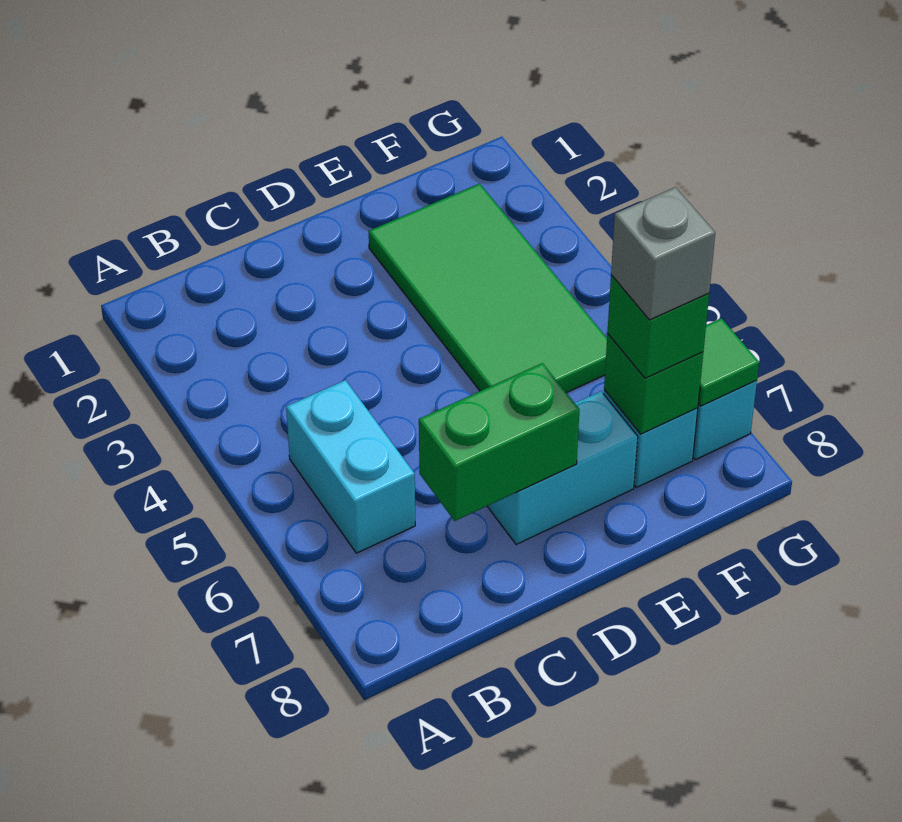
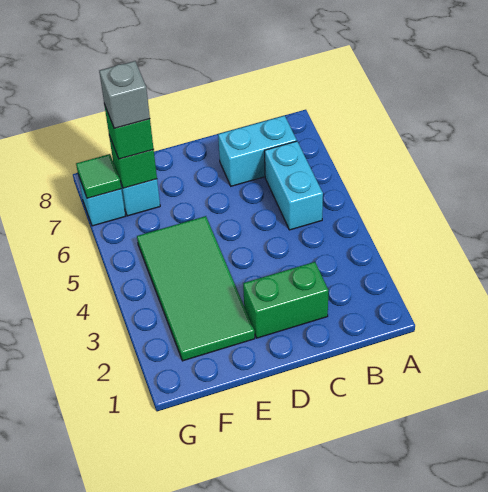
green 1x2 brick [419,363,579,521] -> green 1x2 brick moved to [243,262,328,338]
cyan 1x2 brick [487,391,638,545] -> cyan 1x2 brick moved to [218,116,297,186]

